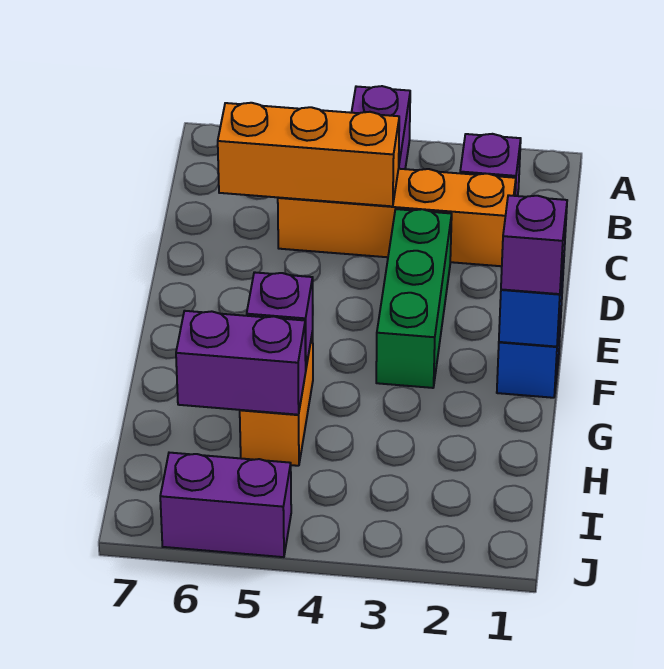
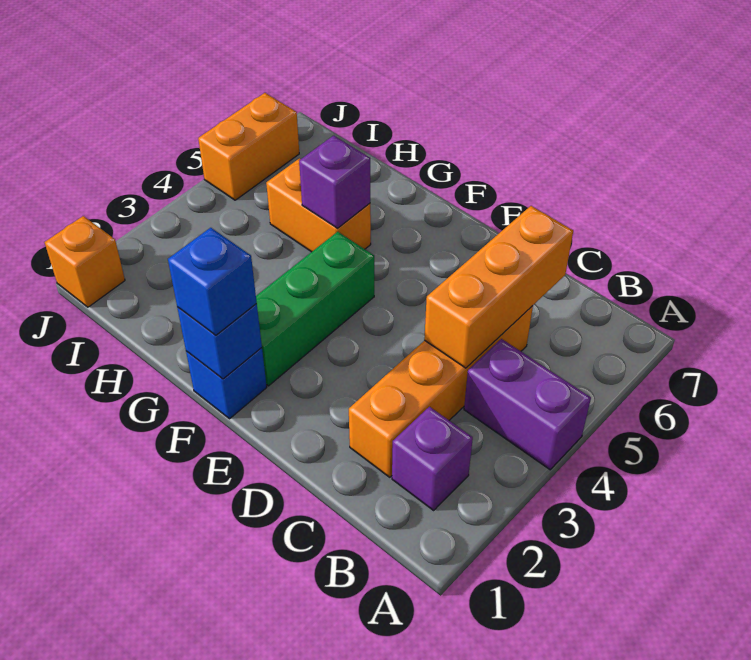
green 1x3 brick [376,209,452,388] -> green 1x3 brick turned to [256,232,374,386]
purple 1x1 brick [501,195,567,294] -> blue 1x1 brick [168,228,257,335]
purple 1x2 brick [176,311,306,415] -> none
none -> orange 1x1 brick [45,216,125,307]
purple 1x2 brick [160,453,291,557] -> orange 1x2 brick [198,93,299,200]

